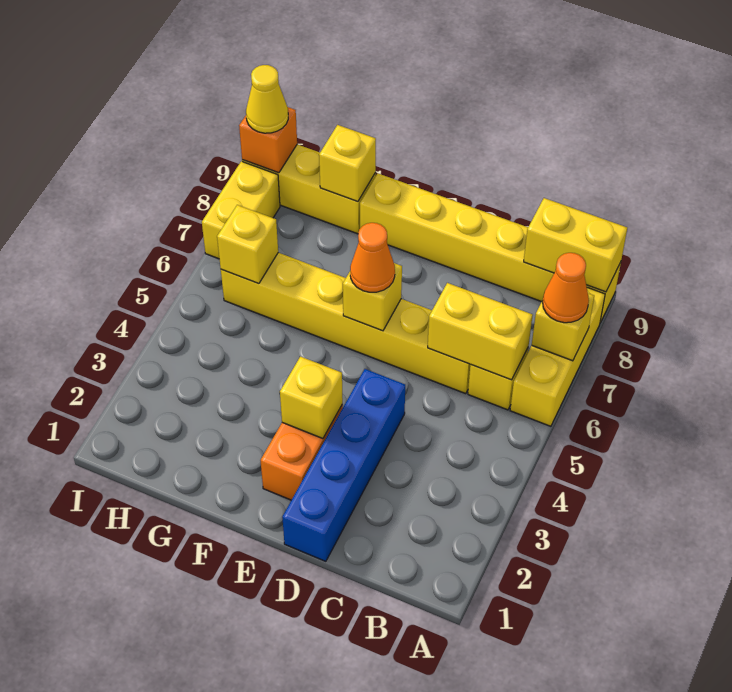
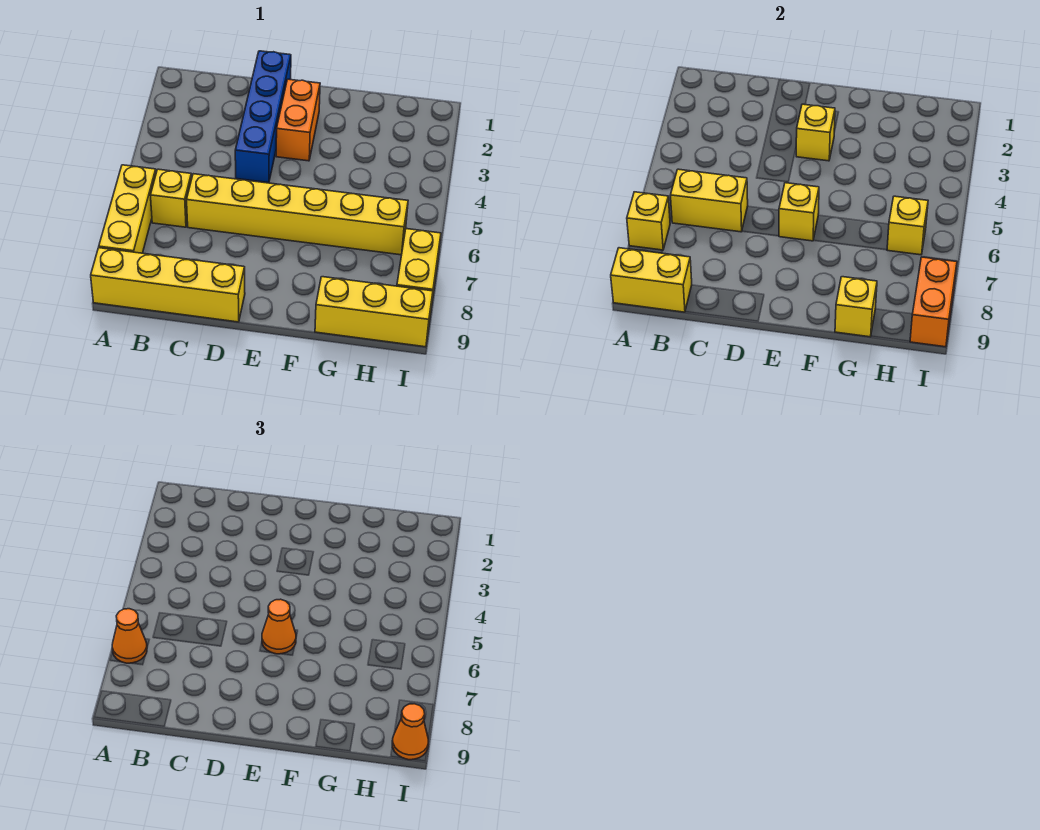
yellow 1x6 brick [360,173,621,323] -> yellow 1x4 brick [91,248,245,322]
orange 1x1 brick [239,107,297,173] -> orange 1x2 brick [910,257,957,347]
yellow 1x1 cone [246,65,288,133] -> orange 1x1 cone [392,704,428,760]

